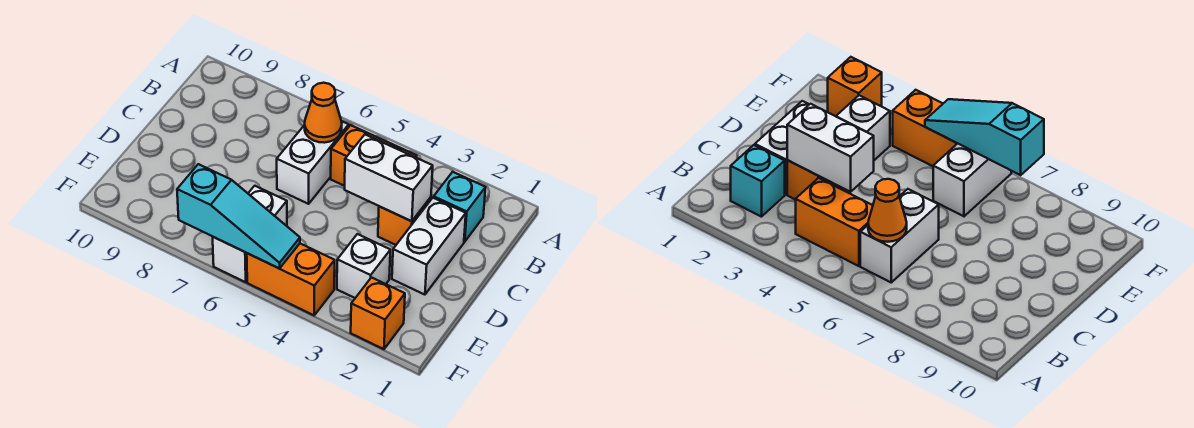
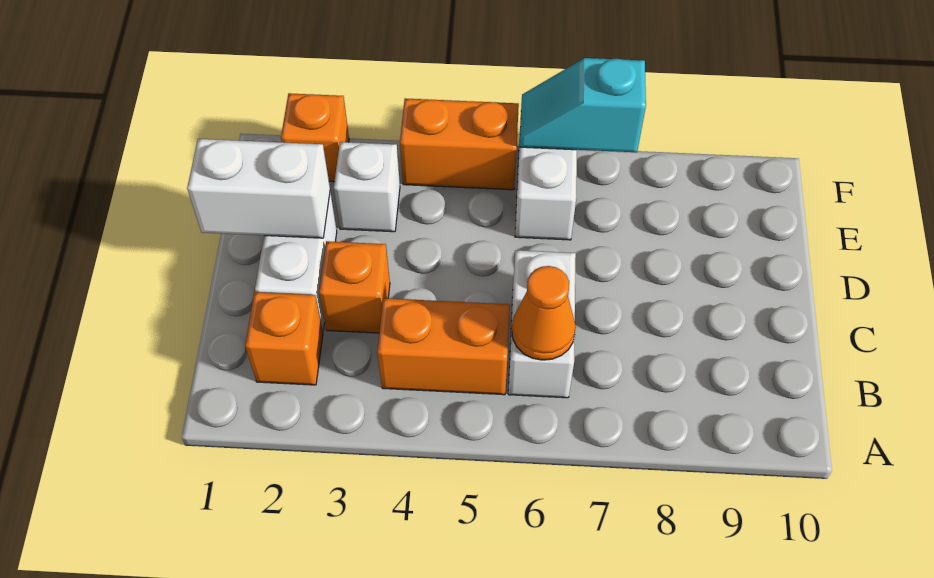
cyan 1x1 brick [434,172,486,242] -> orange 1x1 brick [245,292,323,385]
white 1x2 brick [345,135,433,221] -> white 1x2 brick moved to [187,139,330,238]
cyan 1x3 slope [177,164,300,268] -> cyan 1x2 slope [520,58,646,152]

